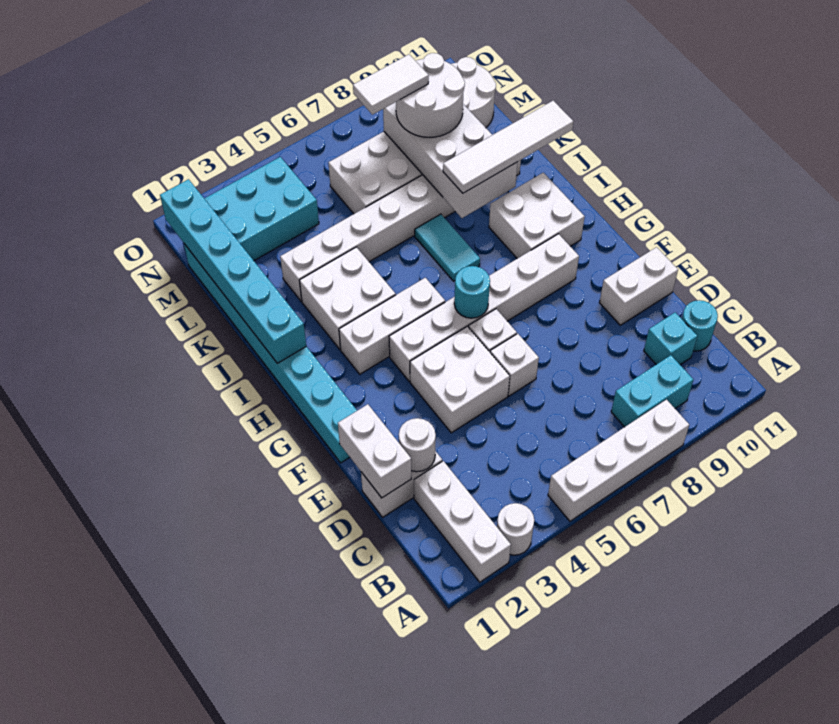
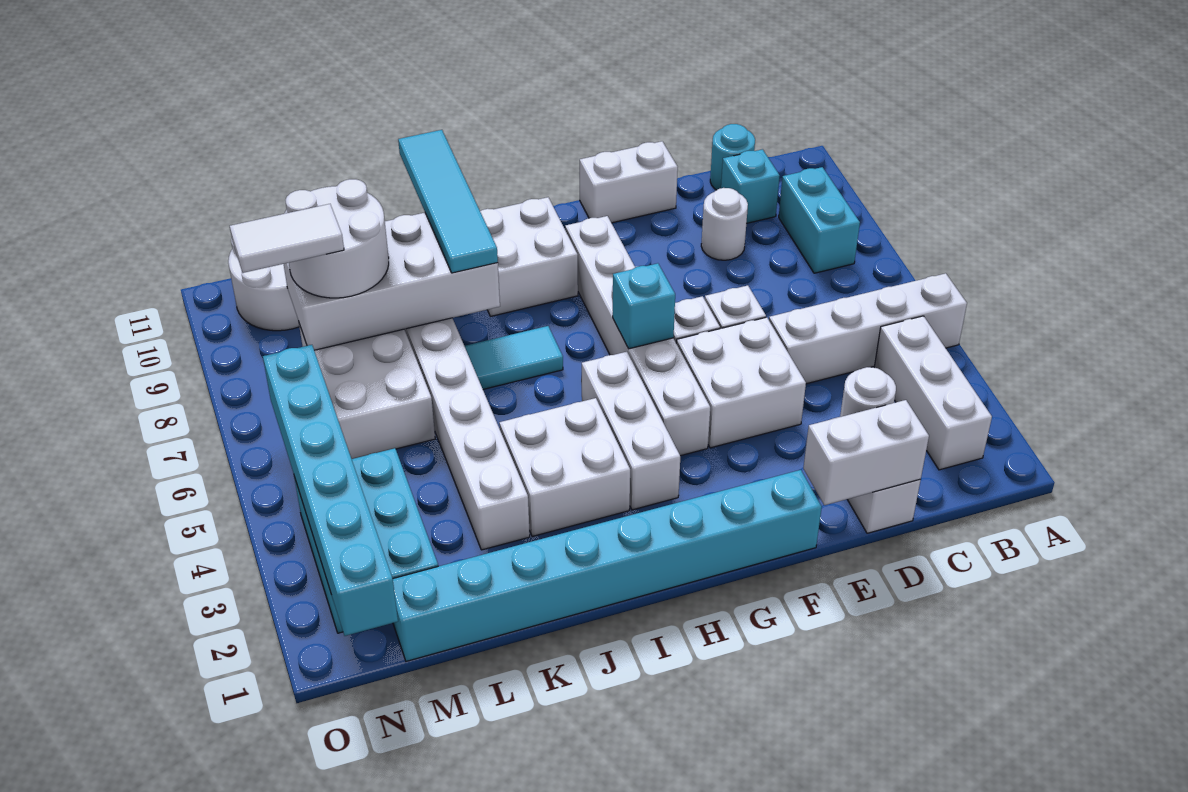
white 1x3 brick [414,461,511,582] -> white 1x3 brick turned to [874,316,992,470]
white 1x1 round brick [497,503,534,555] -> white 1x1 round brick moved to [701,188,748,260]
white 1x4 brick [548,400,689,521] -> white 1x4 brick turned to [769,273,967,384]
white 1x2 brick [599,247,678,325] -> white 1x2 brick turned to [580,141,678,223]
cyan 1x1 round brick [454,266,490,318] -> cyan 1x1 brick [613,263,675,349]
cyan 1x6 brick [160,179,306,364] -> cyan 1x6 brick turned to [263,345,398,636]
white 1x4 tile [443,101,573,193] -> cyan 1x4 tile [398,130,498,273]
white 1x2 tile [353,54,429,115] -> white 1x2 tile turned to [230,204,344,273]

